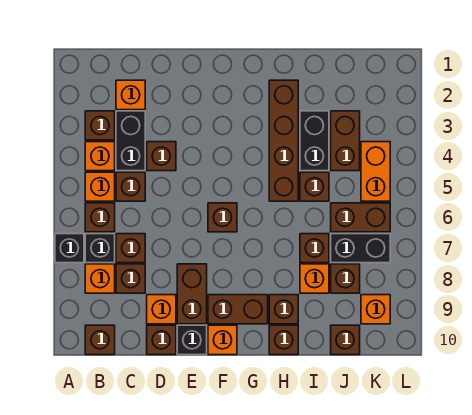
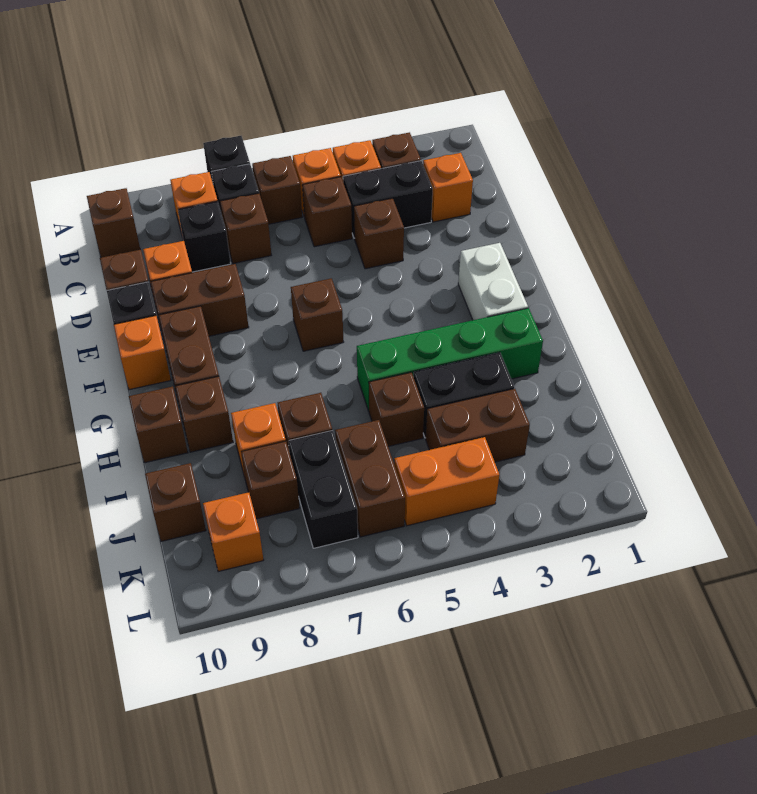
brown 1x1 brick [116,264,145,293] -> black 1x1 brick [178,201,231,272]
none -> white 1x2 brick [458,243,528,320]
brown 1x4 brick [269,80,298,201] -> green 1x4 brick [357,308,543,411]

